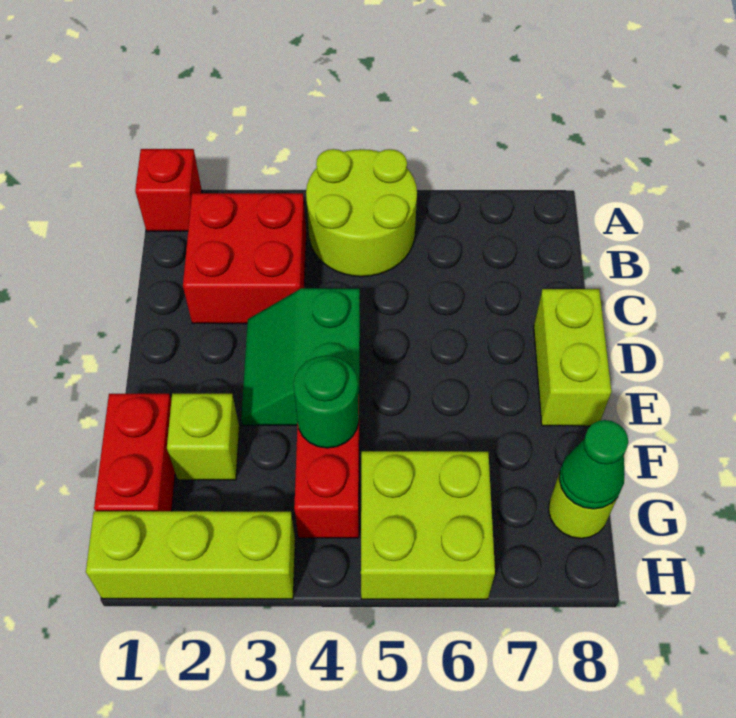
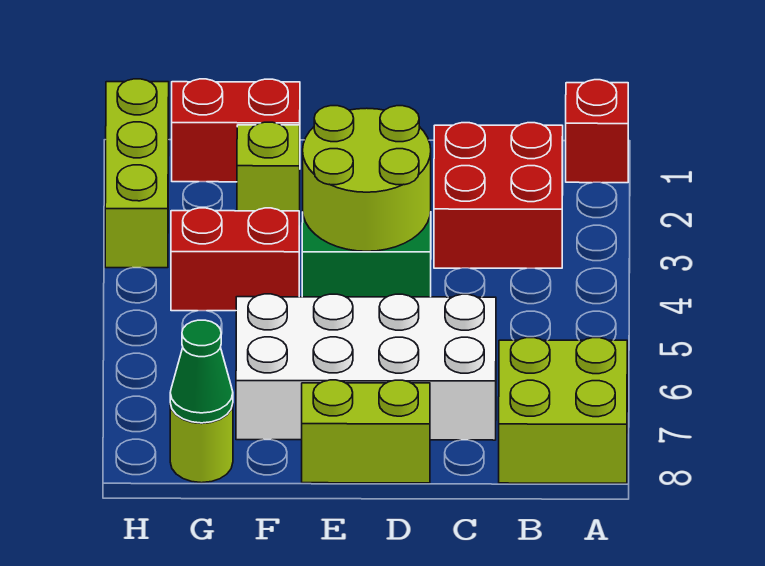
lime 2x2 round brick [306,149,417,277] -> lime 2x2 round brick moved to [303,106,431,251]
none -> white 2x4 brick [236,294,496,440]
green 1x1 round brick [293,356,359,448] -> none
lime 2x2 brick [361,451,495,599] -> lime 2x2 brick moved to [499,338,627,483]

